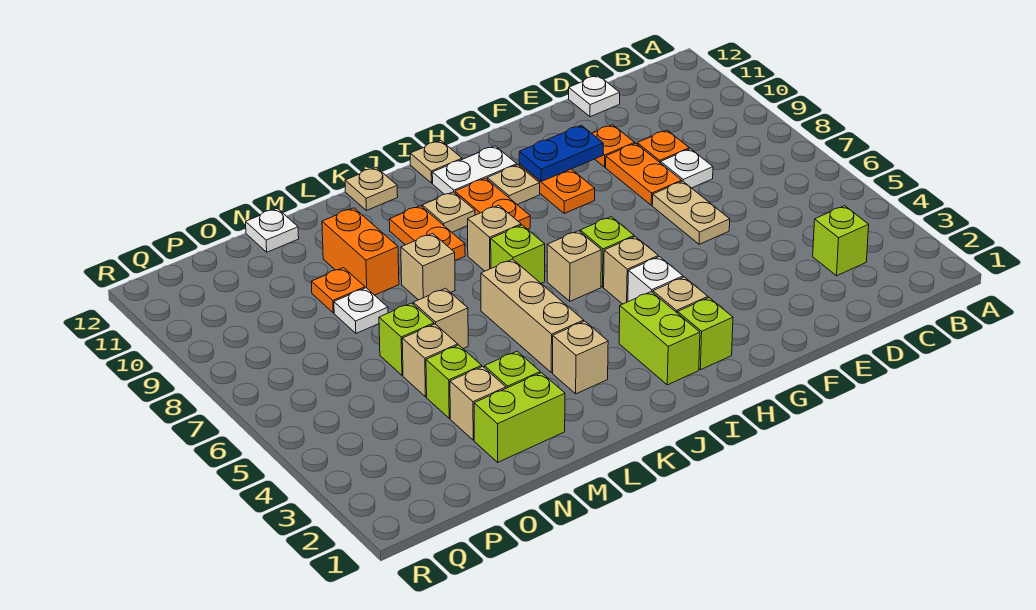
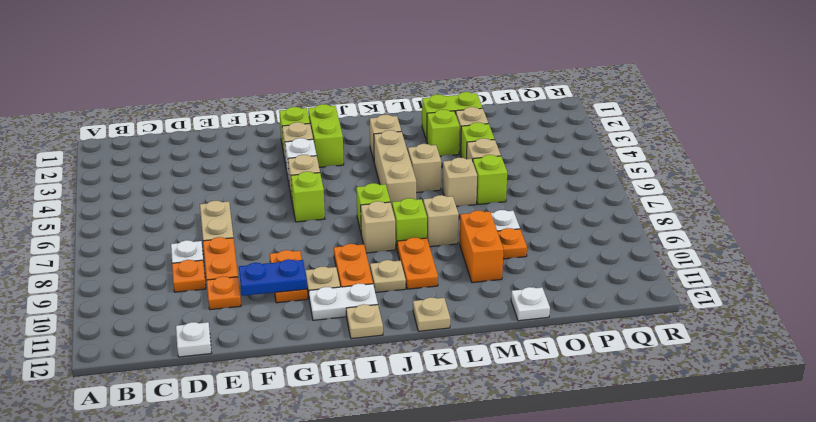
lime 1x1 brick [813,206,869,276] -> lime 1x1 brick moved to [392,198,427,248]
tan 1x1 brick [547,231,601,301] -> tan 1x1 brick moved to [408,144,441,193]

